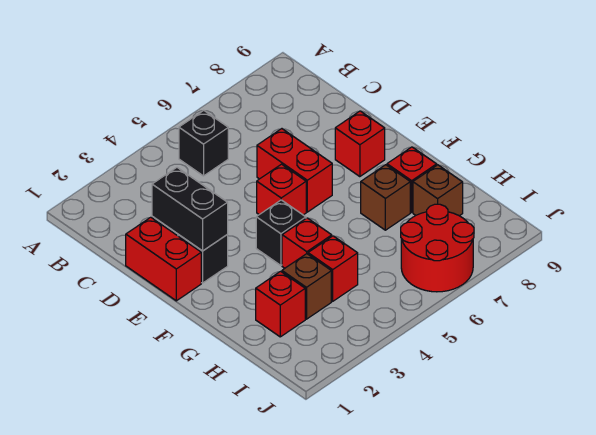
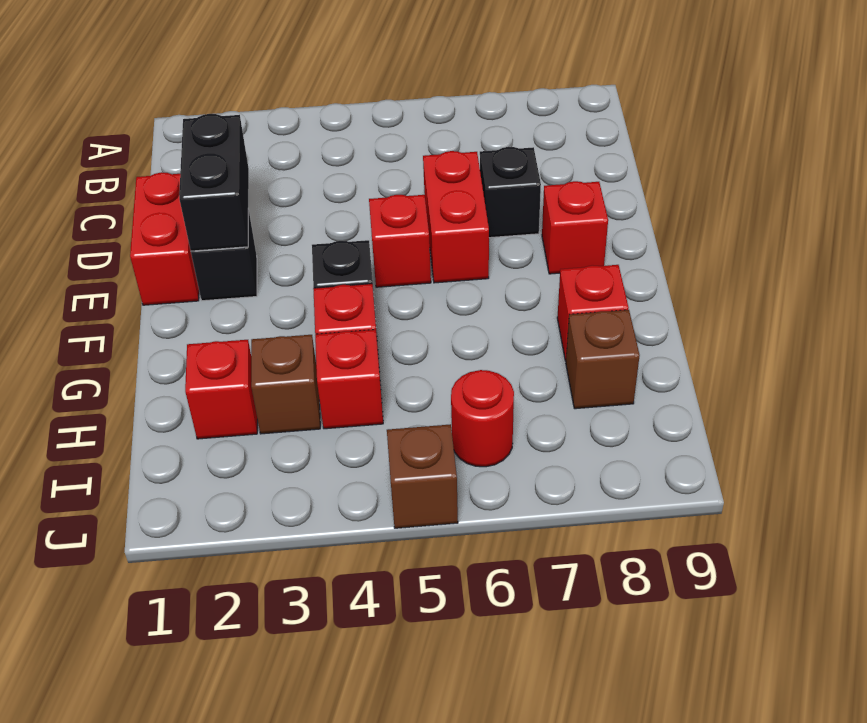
black 1x1 brick [179,110,228,176] -> black 1x1 brick moved to [480,147,541,238]
brown 1x1 brick [361,165,410,230] -> brown 1x1 brick moved to [387,424,458,528]
red 2x2 round brick [401,204,474,292] -> red 1x1 round brick [451,370,514,467]

